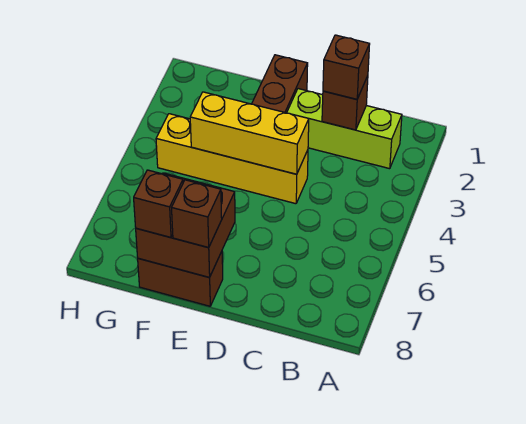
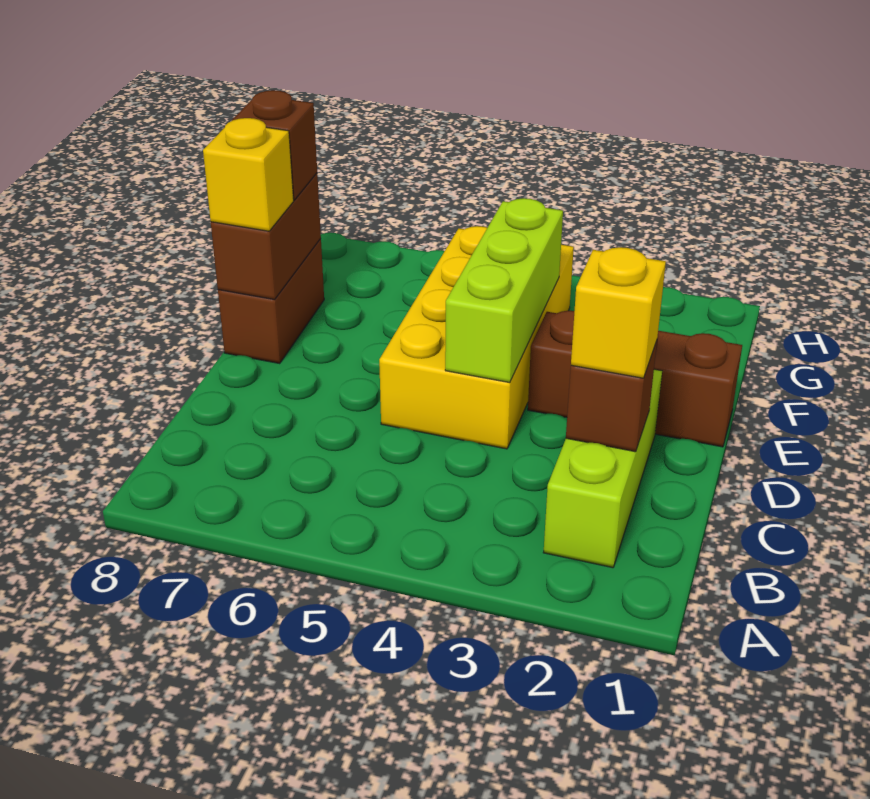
brown 1x1 brick [323,35,370,99] -> yellow 1x1 brick [571,247,666,378]
yellow 1x4 brick [156,114,308,204] -> yellow 2x4 brick [379,226,574,449]
yellow 1x3 brick [190,92,309,174] -> lime 1x3 brick [445,198,563,383]
brown 2x2 brick [136,173,235,277] -> brown 1x2 brick [211,173,321,300]
brown 1x1 brick [172,180,222,248] -> yellow 1x1 brick [203,118,294,231]

